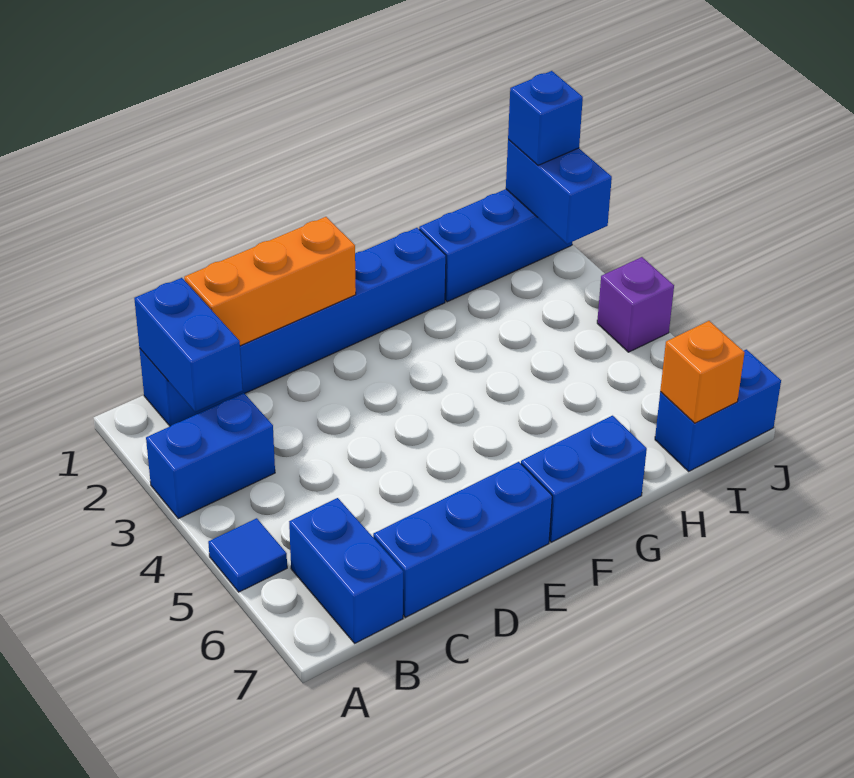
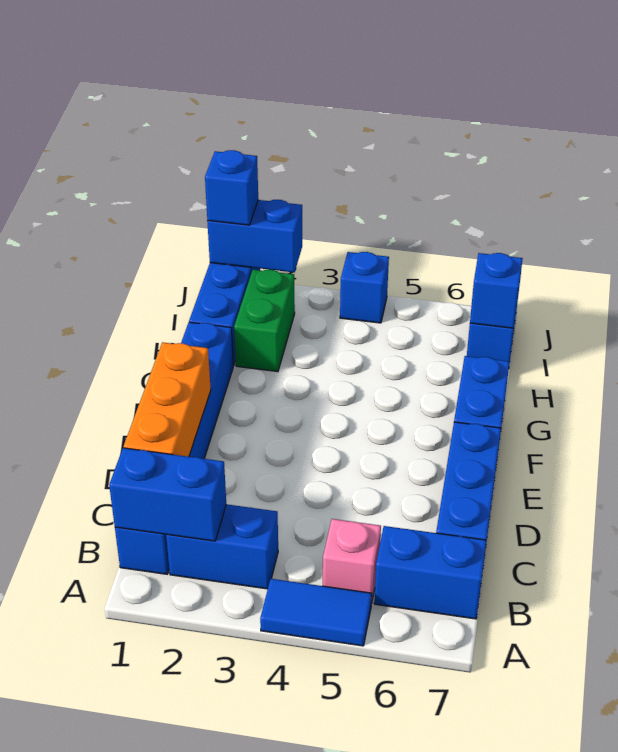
blue 1x2 brick [146,393,275,519] -> blue 1x2 brick turned to [166,504,278,589]
blue 1x1 tile [208,518,287,592] -> blue 1x2 tile [260,579,372,646]
none -> pink 1x1 brick [323,519,381,600]
none -> green 1x2 brick [234,270,295,372]
orange 1x1 brick [660,321,745,423] -> blue 1x1 brick [470,253,523,328]
purple 1x1 brick [597,257,674,352] -> blue 1x1 brick [340,252,389,323]

